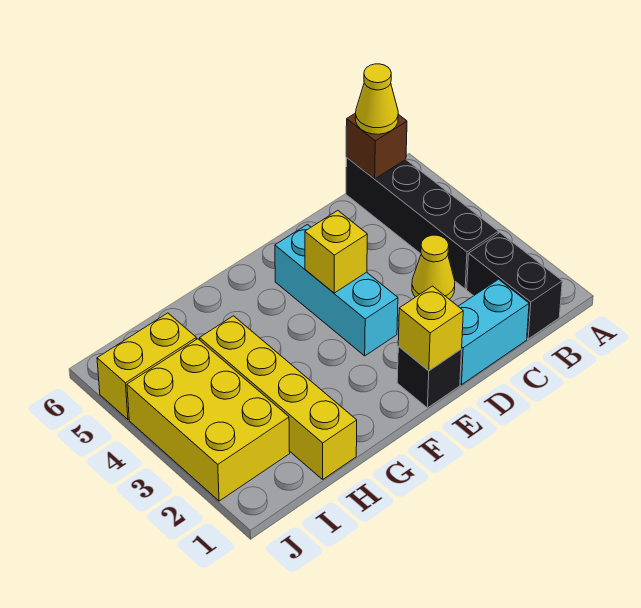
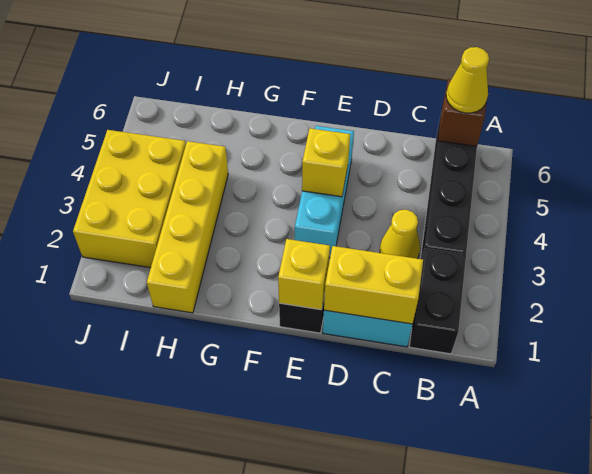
yellow 1x2 brick [97,313,196,419] -> yellow 1x2 brick moved to [324,246,423,324]

